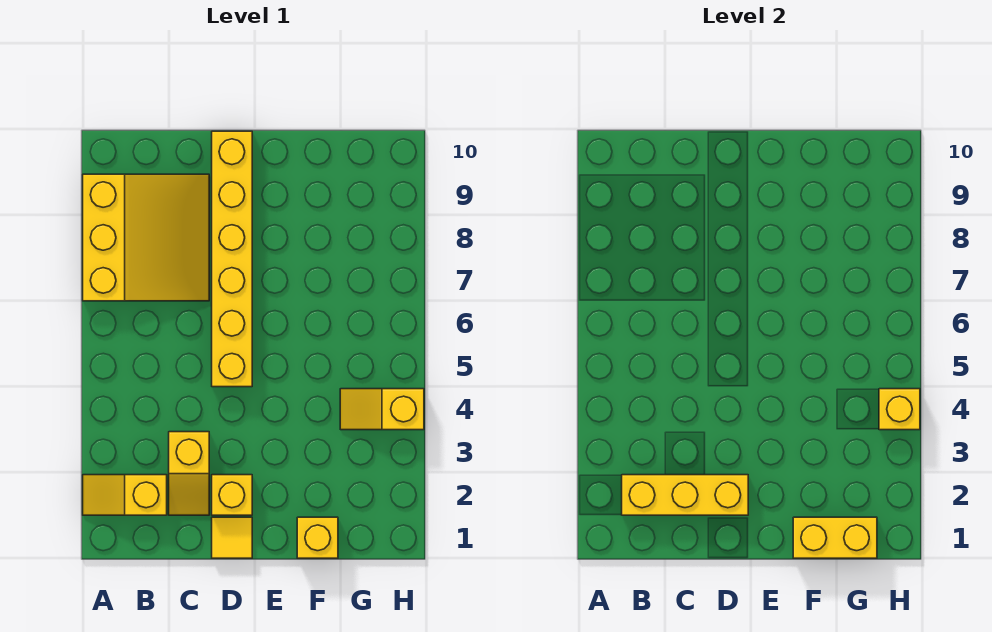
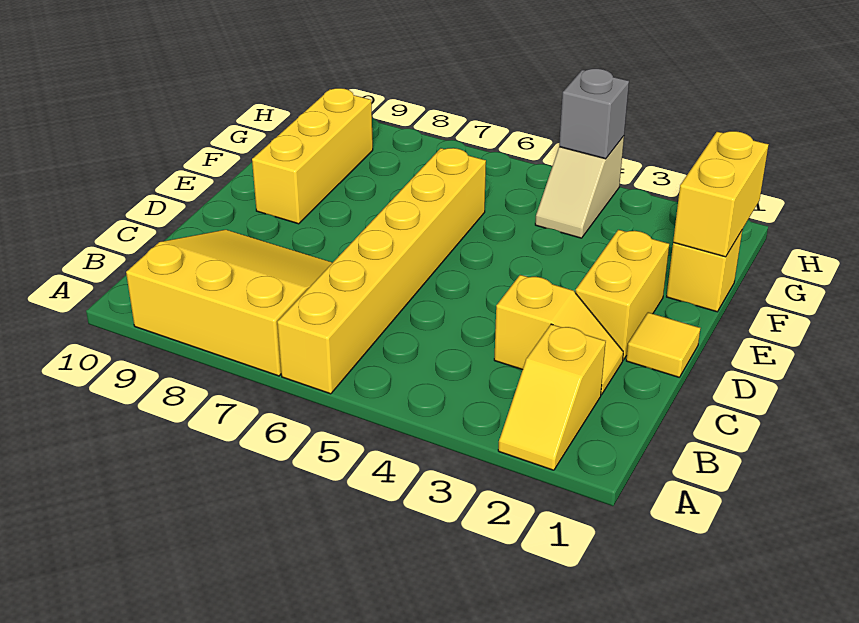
yellow 1x3 brick [622,475,748,515] -> yellow 1x3 brick moved to [252,88,373,224]
yellow 1x1 brick [212,475,252,515] -> yellow 1x2 brick [576,230,669,360]
yellow 1x6 brick [212,131,252,387] -> yellow 1x6 brick turned to [277,148,486,394]
yellow 1x2 slope [340,389,424,430] -> tan 1x2 slope [535,136,624,238]
yellow 1x1 brick [879,389,920,430] -> grey 1x1 brick [559,69,629,159]

